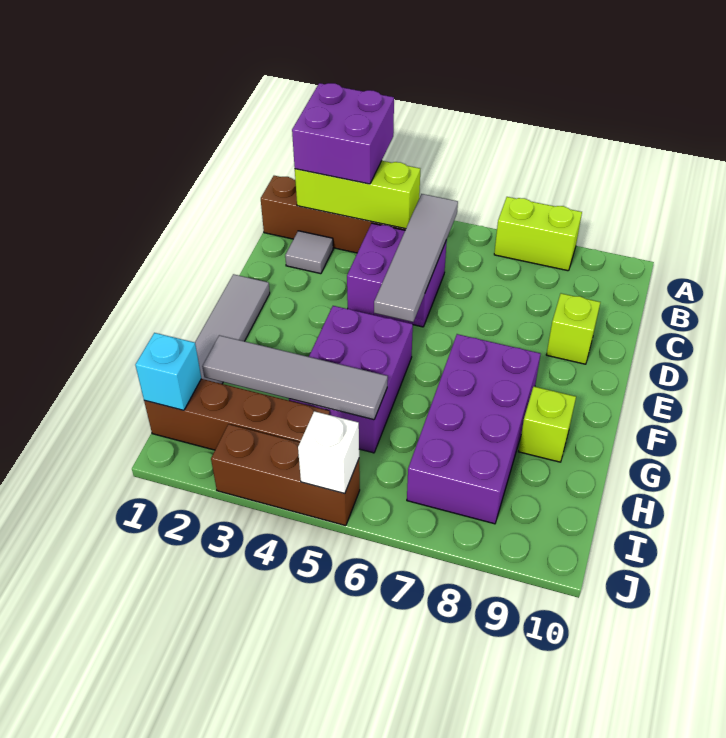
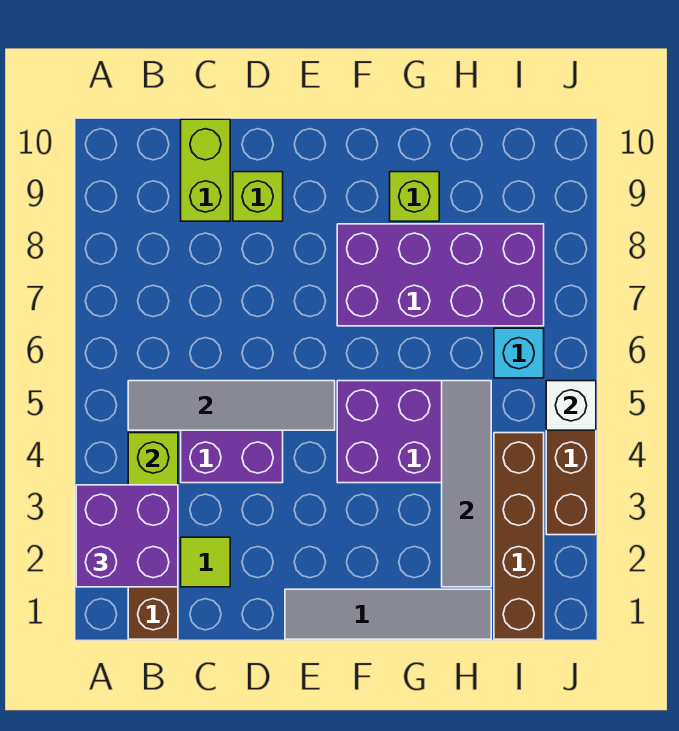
lime 1x2 brick [494,197,582,271] -> lime 1x2 brick moved to [181,119,230,221]
grey 1x1 tile [285,231,333,274] -> lime 1x1 tile [181,537,230,587]
cyan 1x1 brick [135,333,201,410] -> cyan 1x1 brick moved to [494,328,544,378]

